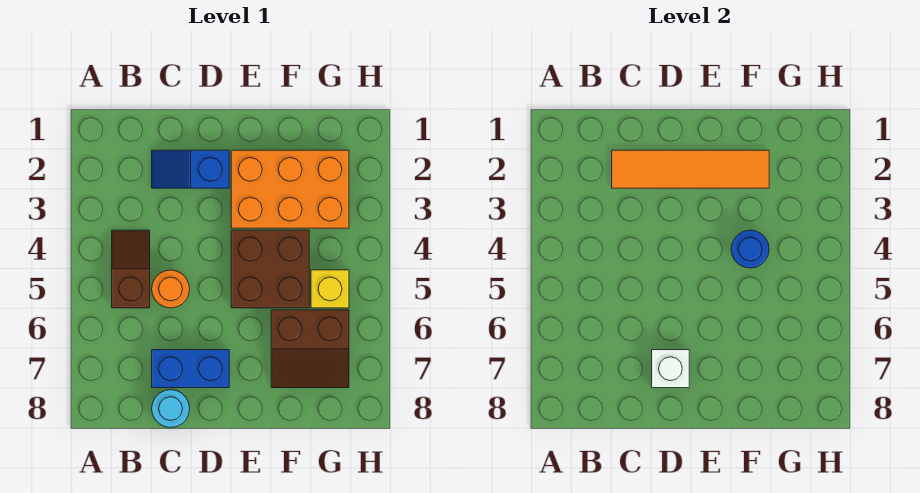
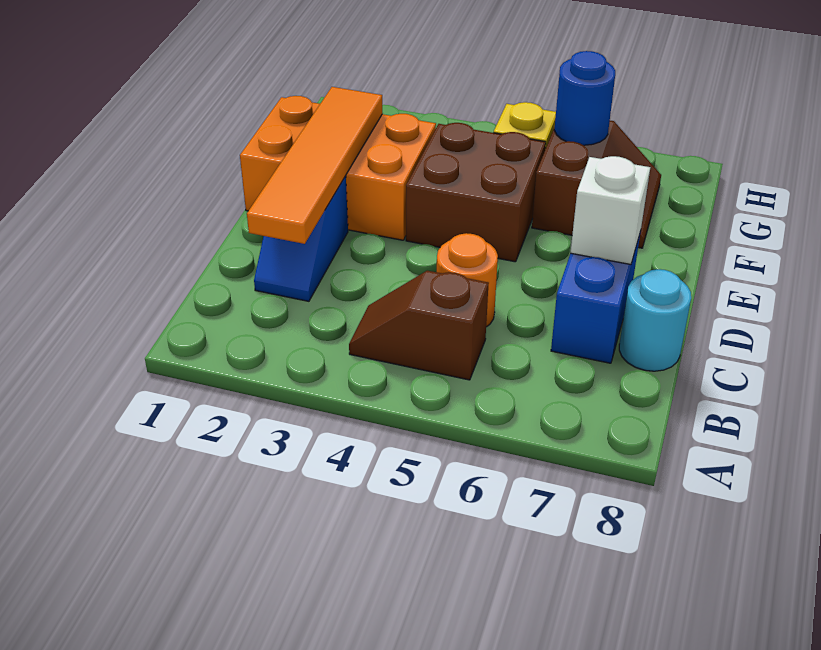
orange 2x3 brick [231,150,349,228] -> orange 2x3 brick turned to [240,96,436,240]
blue 1x1 round brick [731,230,769,268] -> blue 1x1 round brick moved to [554,51,615,145]

